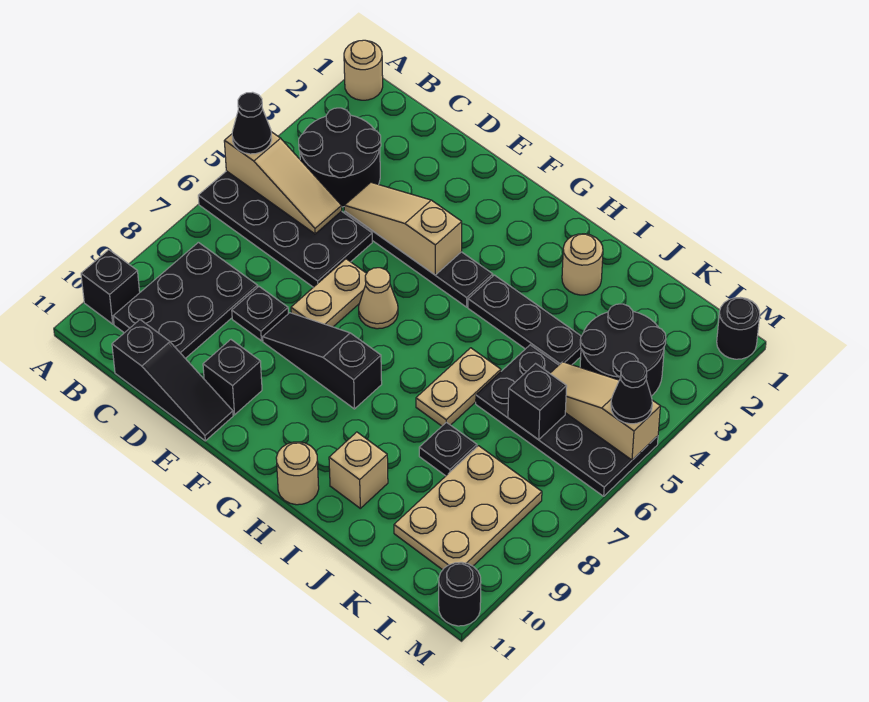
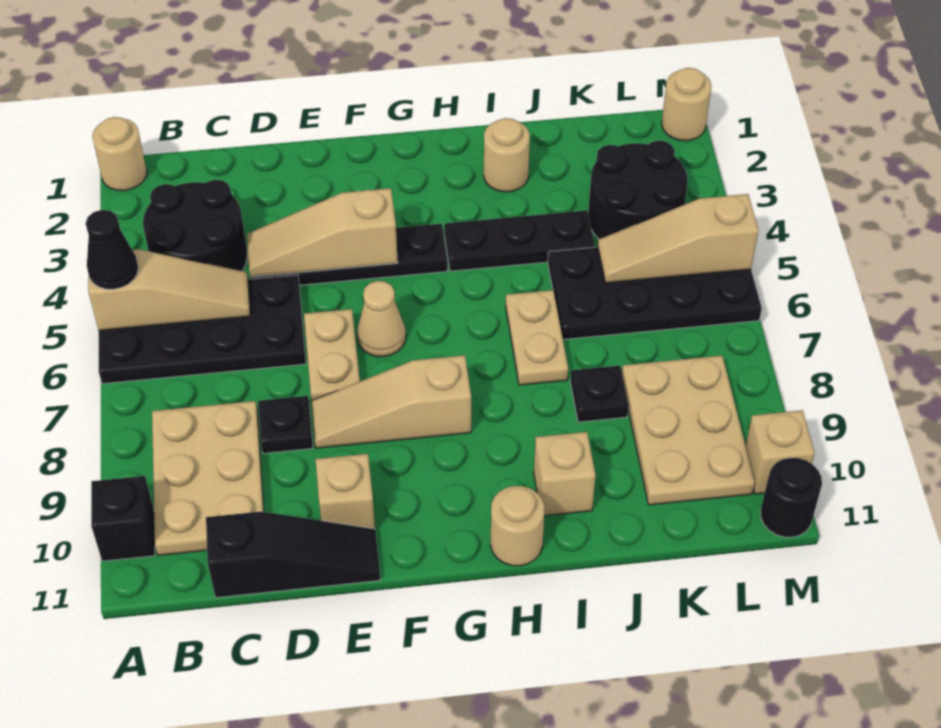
black 2x3 plate [113,242,258,359] -> tan 2x3 plate [152,401,264,555]
black 1x3 slope [263,313,382,409] -> tan 1x3 slope [312,355,471,448]
black 1x1 brick [203,340,262,415] -> tan 1x1 brick [315,454,375,529]
black 1x1 brick [508,364,567,440] -> none
black 1x1 round brick [717,298,760,359] -> tan 1x1 round brick [662,68,711,141]
black 1x1 cone [611,361,652,424] -> none
none -> tan 1x1 brick [745,410,815,494]

